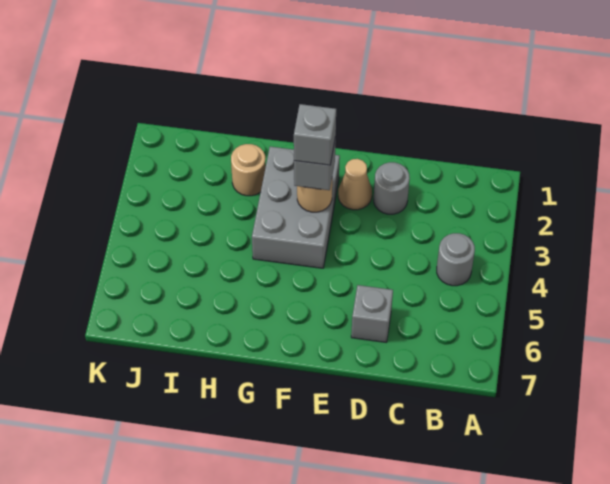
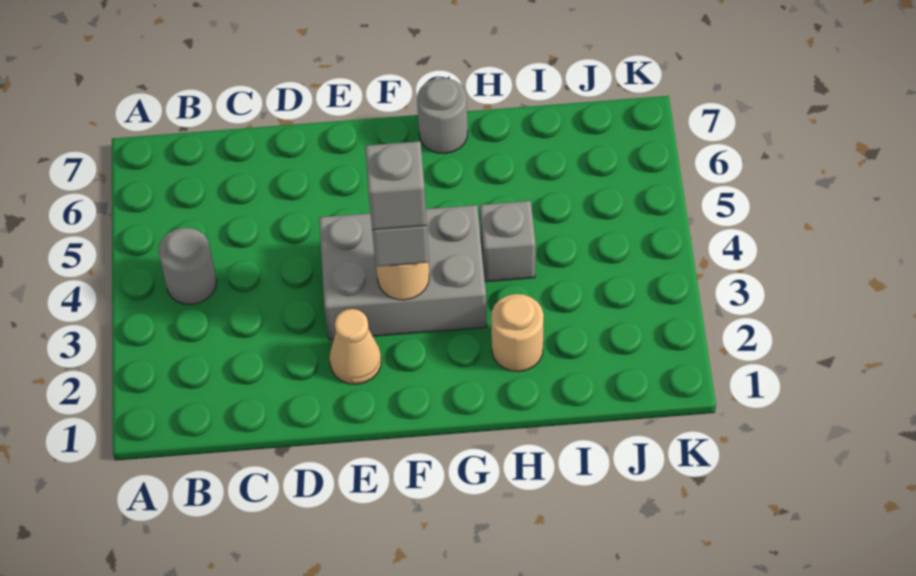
grey 1x1 round brick [374,162,410,214] -> grey 1x1 round brick moved to [417,78,468,154]
grey 1x1 brick [351,285,393,342] -> grey 1x1 brick moved to [480,201,536,282]
grey 2x3 brick [252,147,340,268] -> grey 2x3 brick turned to [319,205,487,340]

